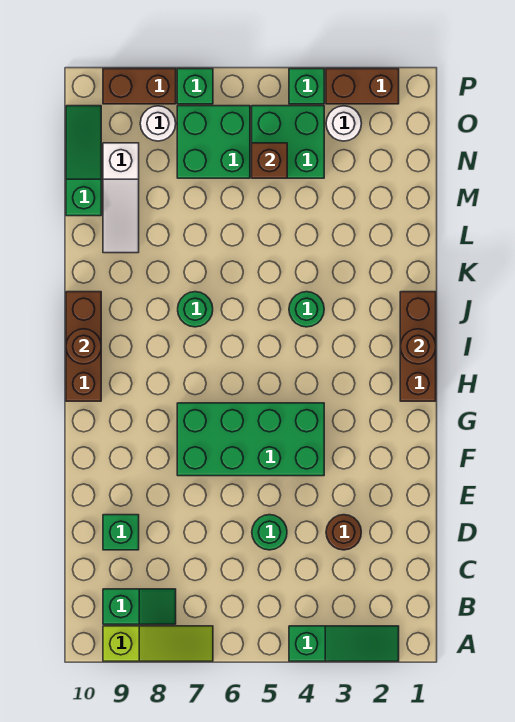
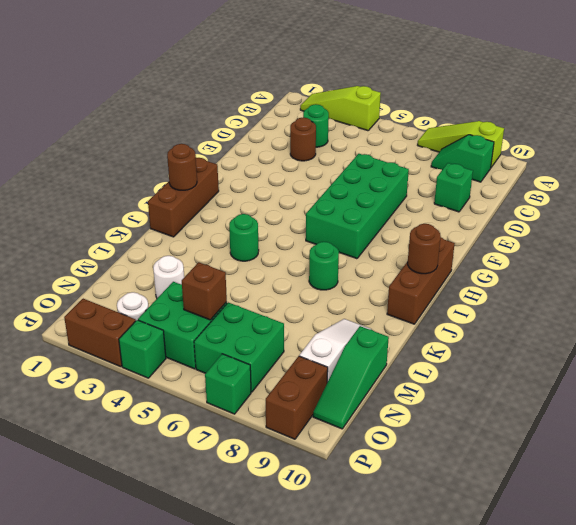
green 1x3 slope [289,626,399,661] -> lime 1x3 slope [300,86,381,131]
green 1x1 round brick [252,515,287,550] -> green 1x1 round brick moved to [303,104,329,147]
green 2x4 brick [177,403,324,476] -> green 2x4 brick turned to [306,154,409,259]
white 1x1 round brick [140,106,176,141] -> white 1x1 round brick moved to [153,256,184,298]
brown 1x2 brick [103,69,176,104] -> brown 1x2 brick turned to [266,356,328,439]

